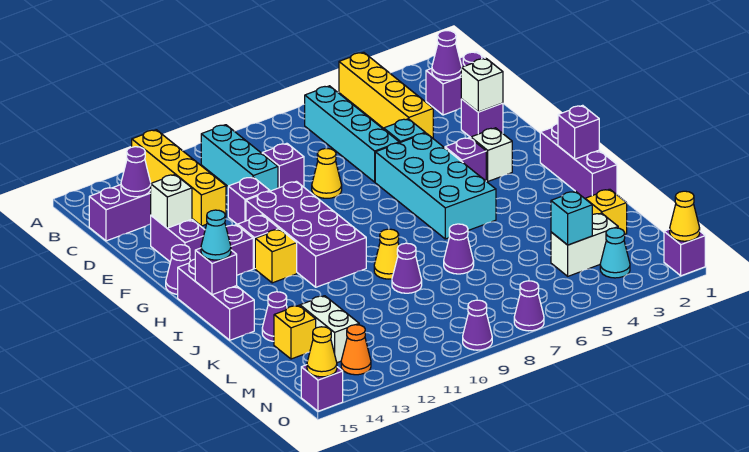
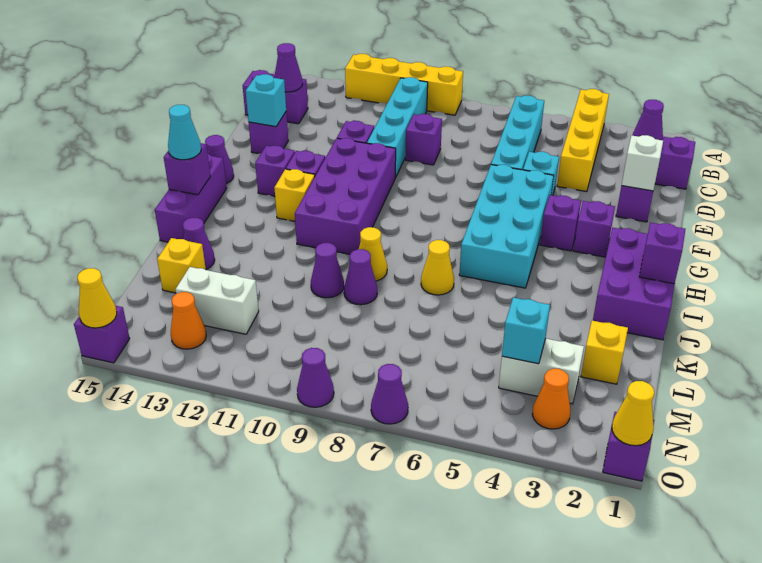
yellow 1x4 brick [132,130,226,226] -> yellow 1x4 brick turned to [345,54,463,115]
cyan 1x3 brick [201,125,278,191] -> cyan 1x4 brick [367,77,428,177]
yellow 1x1 cone [312,148,342,198] -> yellow 1x1 cone moved to [421,240,454,295]
purple 1x2 brick [151,216,205,262] -> purple 1x1 brick [249,112,288,154]
white 1x1 brick [151,175,192,228] -> cyan 1x1 brick [246,74,286,127]
white 1x1 brick [471,128,512,181] -> purple 1x1 brick [573,201,615,257]
purple 1x3 brick [540,124,617,198] -> purple 2x3 brick [593,228,674,340]
purple 1x1 cone [444,224,474,274] -> purple 1x1 cone moved to [311,243,344,298]
white 1x2 brick [300,296,359,363] -> white 1x2 brick turned to [176,267,259,334]
cyan 1x1 cone [600,228,630,278] -> orange 1x1 cone [532,369,570,429]

